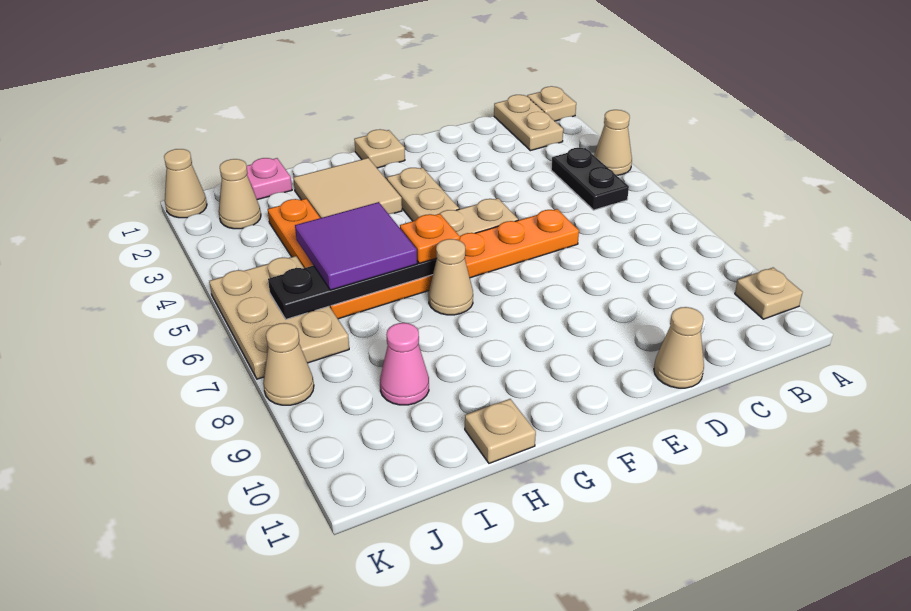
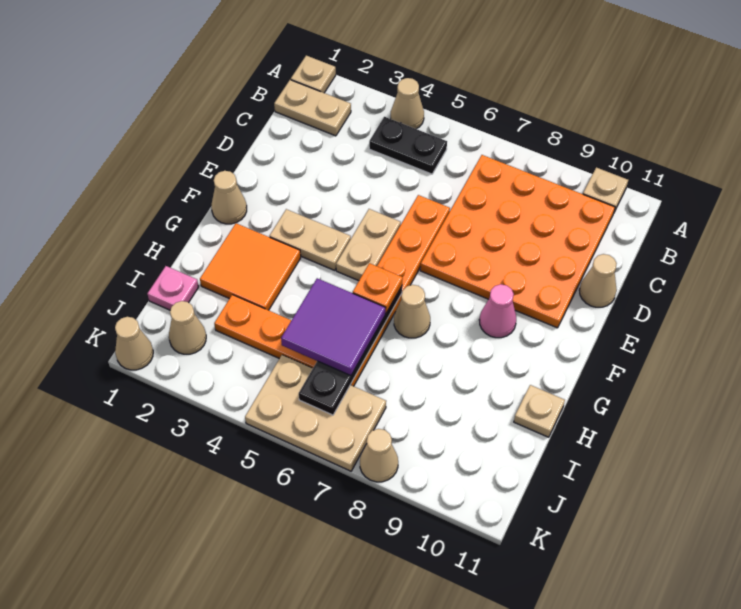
none -> orange 4x4 plate [420,155,615,328]
tan 1x1 plate [354,129,405,168] -> tan 1x1 cone [211,171,247,224]
tan 2x2 tile [293,158,402,218] -> orange 2x2 tile [200,223,301,310]
pink 1x1 cone [380,323,429,405] -> pink 1x1 cone moved to [479,284,516,338]

